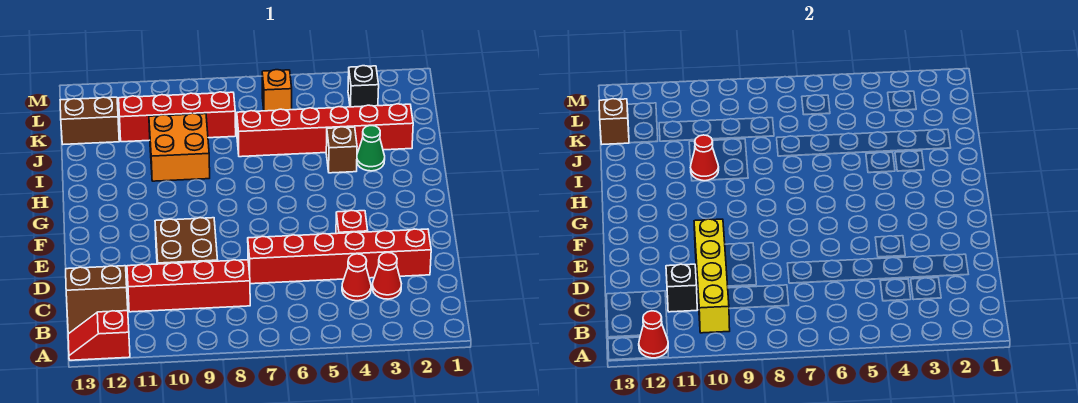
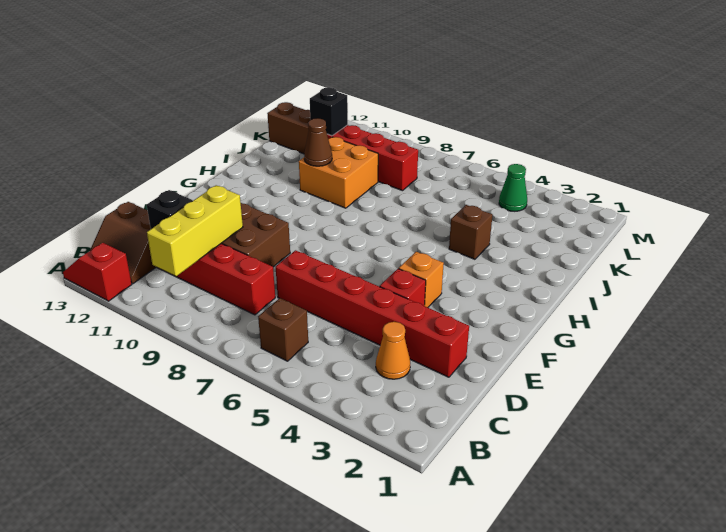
red 1x1 cone [639,311,668,358] -> none
yellow 1x4 brick [694,219,730,333] -> yellow 1x3 brick [147,185,243,276]
red 1x1 cone [372,252,401,299] -> orange 1x1 cone [376,322,410,379]
red 1x1 cone [342,254,371,301] -> none
green 1x1 cone [357,125,385,171] -> green 1x1 cone moved to [499,164,527,211]
red 1x1 cone [691,135,719,181] -> brown 1x1 cone [304,118,332,166]
red 1x6 brick [237,104,413,157] -> none
brown 1x1 brick [599,99,629,144] -> brown 1x1 brick moved to [258,298,308,361]
black 1x1 brick [348,66,379,107] -> black 1x1 brick moved to [310,87,348,136]
orange 1x1 brick [262,70,292,111] -> orange 1x1 brick moved to [399,252,444,308]

